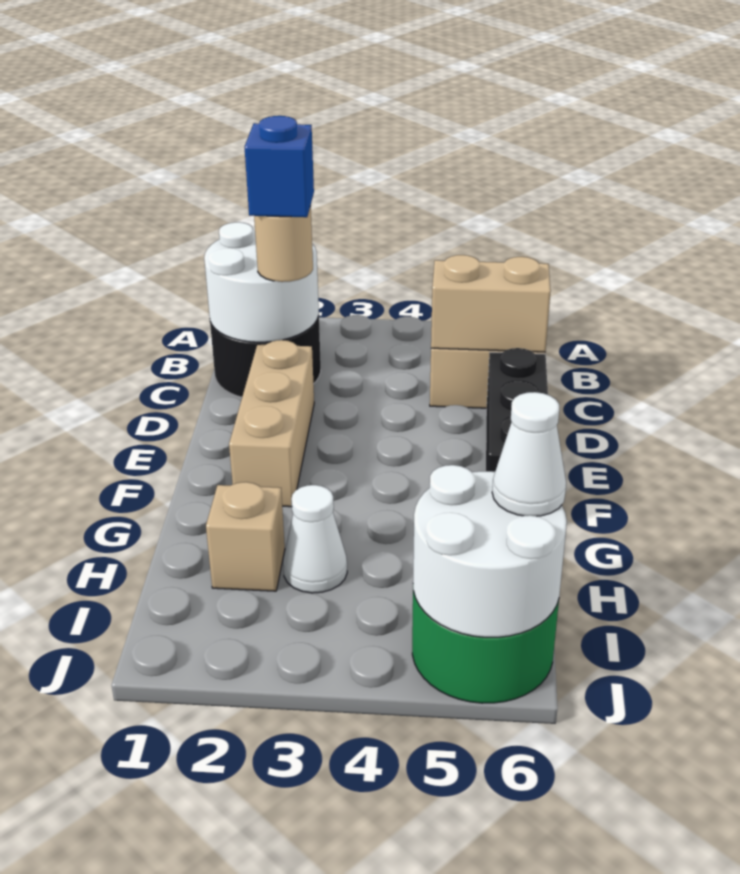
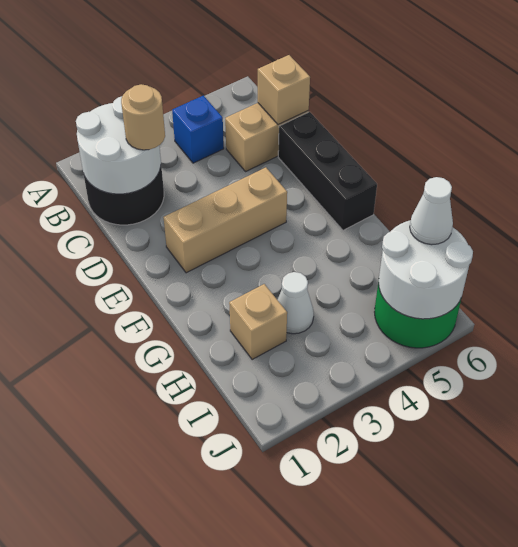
blue 1x1 brick [245,116,314,217] -> blue 1x1 brick moved to [172,96,224,163]
tan 1x2 brick [431,255,551,352] -> tan 1x1 brick [258,55,310,125]
tan 1x3 brick [229,340,314,507] -> tan 1x3 brick turned to [163,167,287,273]

